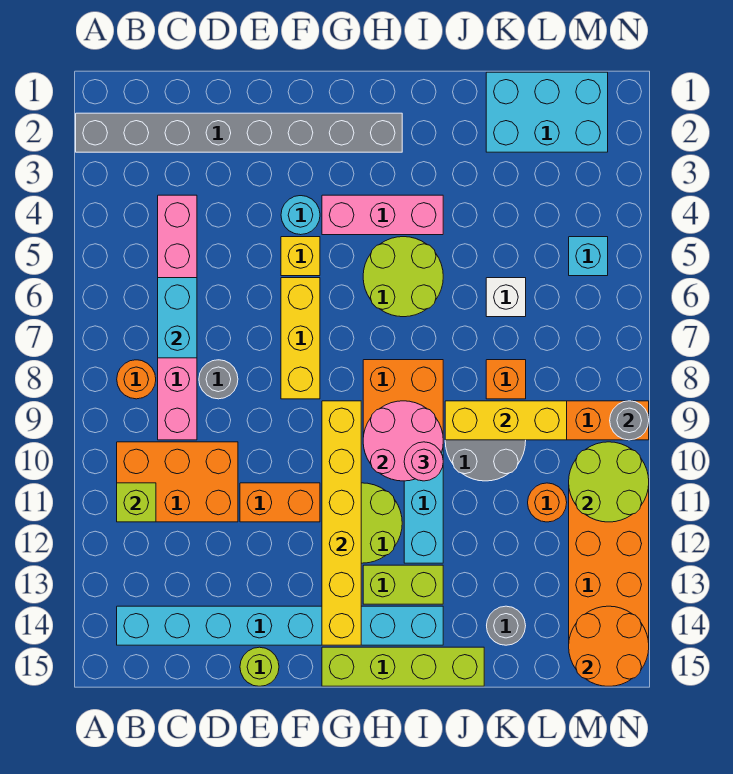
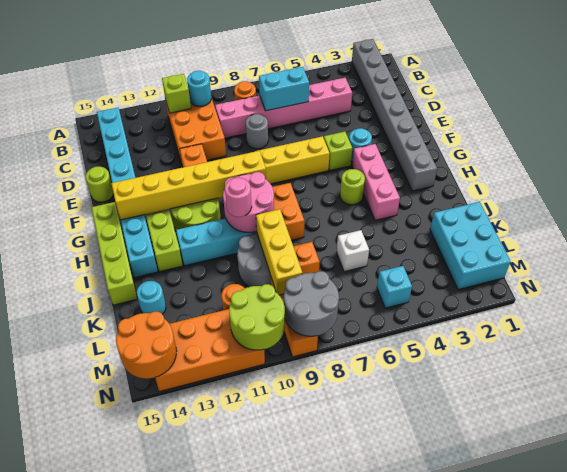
none -> cyan 1x1 round brick [187,71,211,107]
yellow 1x1 brick [281,237,320,276] -> lime 1x1 brick [324,132,352,170]
lime 2x2 round brick [363,237,443,317] -> lime 1x1 round brick [340,169,365,205]
grey 1x1 round brick [487,606,526,645] -> cyan 1x1 round brick [137,281,166,314]
grey 1x1 round brick [610,401,649,440] -> grey 2x2 round brick [284,271,339,336]

